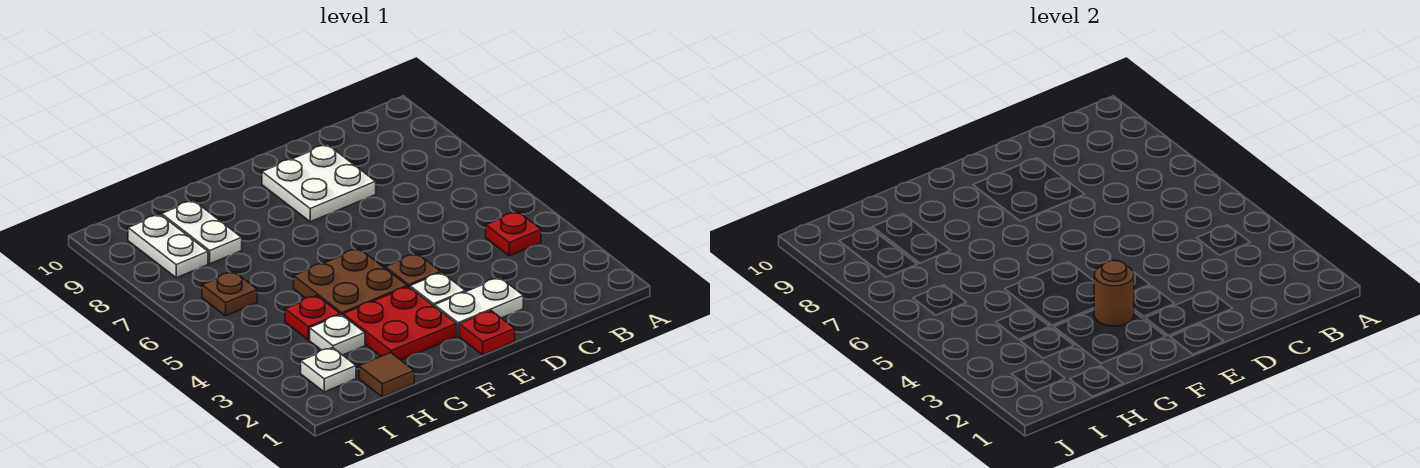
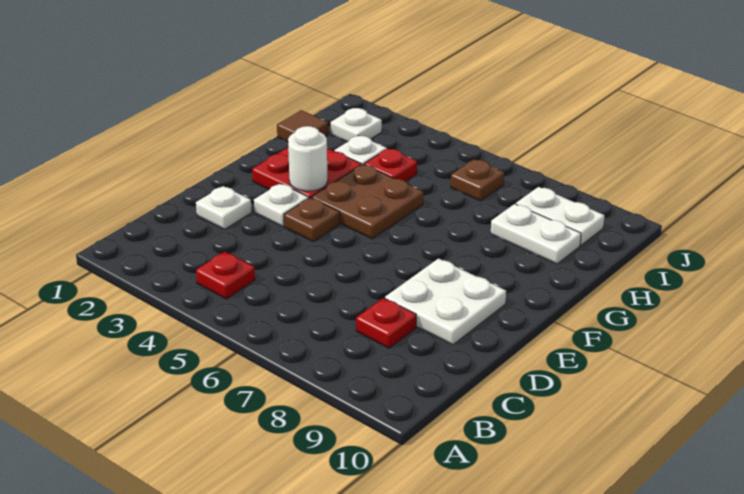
white 1x2 plate [435,278,523,336] -> white 1x1 plate [196,186,252,229]
red 1x1 plate [459,311,515,355] -> red 1x1 plate moved to [356,298,416,348]
brown 1x1 round brick [1094,260,1134,326] -> white 1x1 round brick [288,126,328,191]

